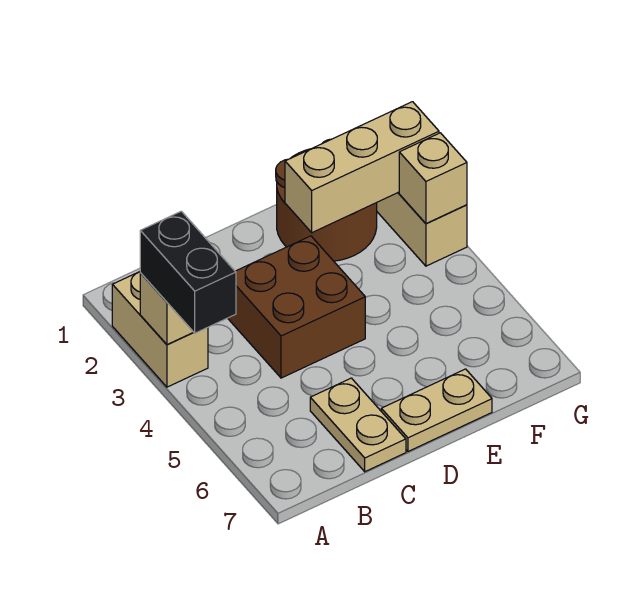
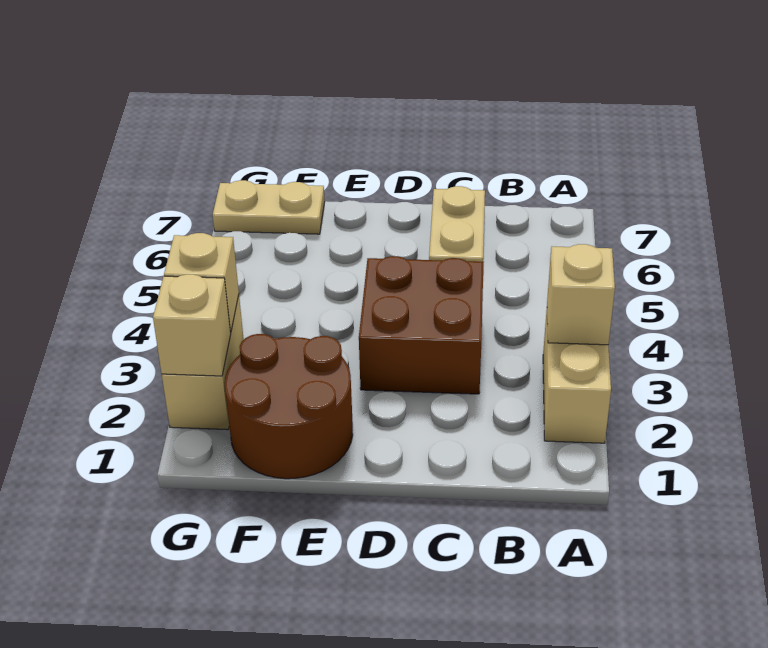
black 1x2 brick [140,211,236,333] -> none
tan 1x2 plate [381,369,492,451] -> tan 1x2 plate moved to [213,180,325,234]
tan 1x3 brick [285,102,439,233] -> tan 1x1 brick [153,274,231,376]

